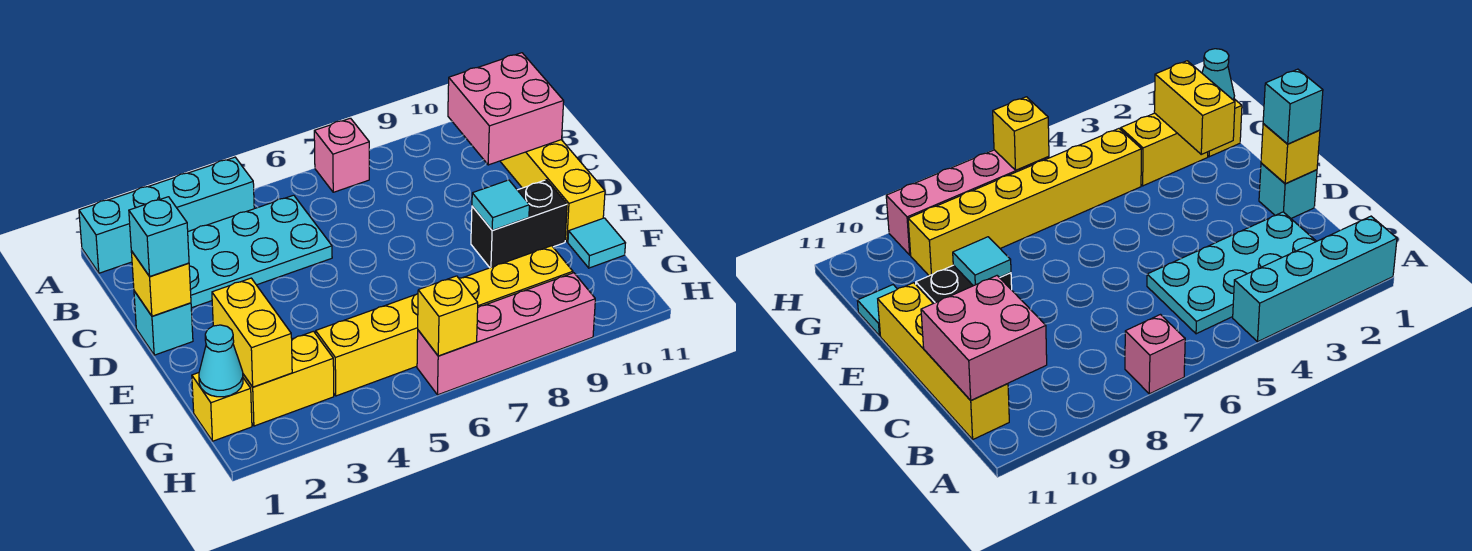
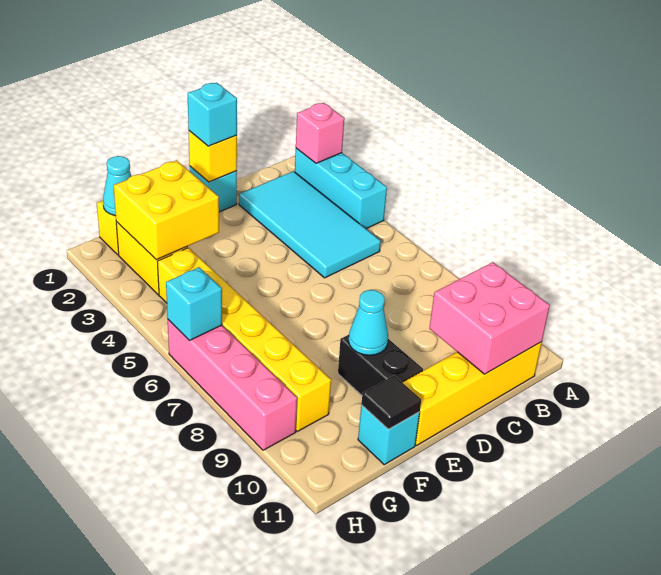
cyan 1x4 brick [79,157,254,273] -> cyan 1x3 brick [295,148,387,229]
pink 1x1 brick [314,118,369,192] -> pink 1x1 brick moved to [296,103,344,163]
cyan 2x4 plate [188,195,332,308] -> cyan 2x4 tile [239,171,381,278]
cyan 1x1 tile [472,180,529,230] -> cyan 1x1 cone [349,290,388,355]
yellow 1x2 brick [212,278,292,387] -> yellow 2x2 brick [114,160,219,260]
cyan 1x1 tile [568,218,625,268] -> cyan 1x1 brick [358,405,420,465]
none -> black 1x1 tile [361,376,421,429]
yellow 1x1 brick [418,276,478,356] -> cyan 1x1 brick [166,267,222,341]

